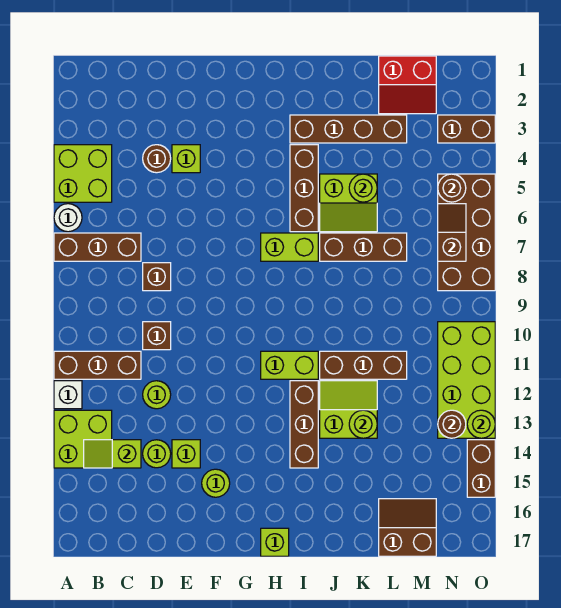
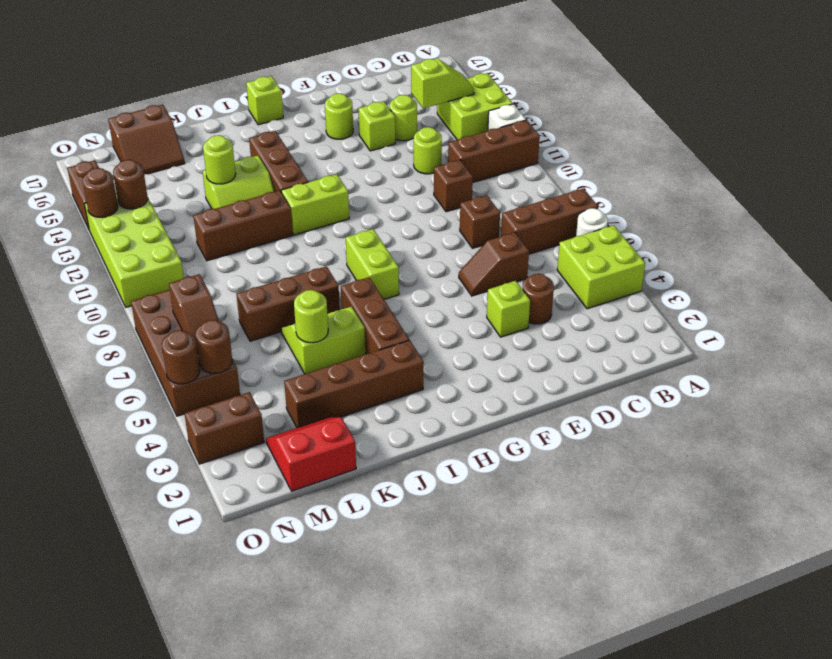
none -> brown 1x2 slope [459,232,529,296]
lime 1x2 brick [261,233,318,261] -> lime 1x2 brick turned to [346,229,399,299]
none -> brown 1x1 round brick [162,330,200,384]
lime 1x1 round brick [467,410,495,438] -> brown 1x1 round brick [82,168,118,218]

